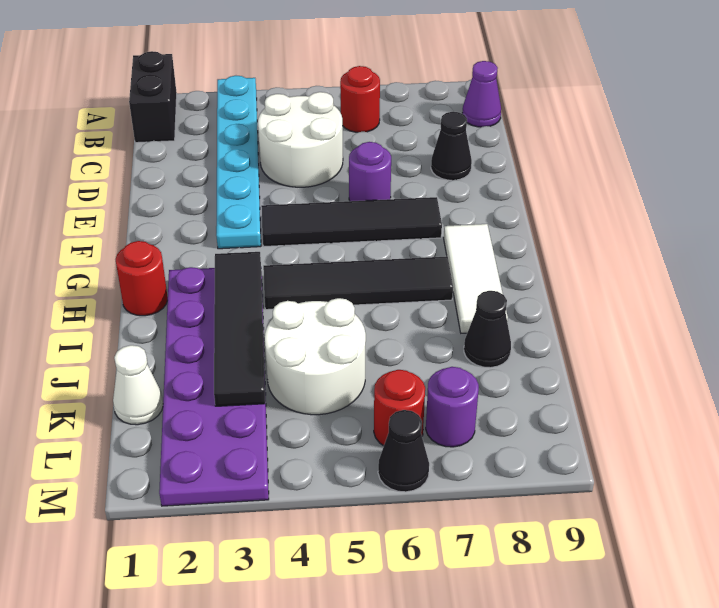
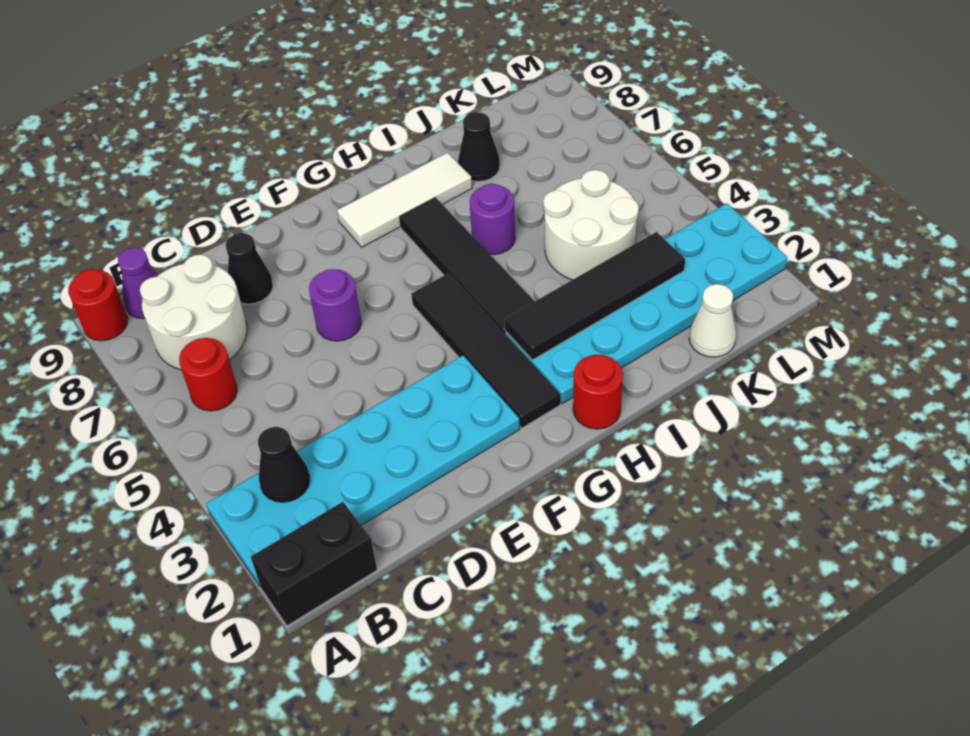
cyan 1x6 plate [216,76,261,249] -> cyan 2x6 plate [206,355,520,586]
white 2x2 round brick [258,92,343,187] -> white 2x2 round brick moved to [140,255,247,370]
black 1x4 tile [261,197,442,246] -> black 1x4 tile moved to [411,273,560,428]
purple 2x6 plate [159,267,269,506] -> cyan 2x6 plate [505,203,787,404]
red 1x1 round brick [374,370,425,446] -> red 1x1 round brick moved to [68,269,128,341]
purple 1x1 round brick [426,367,479,447] -> purple 1x1 round brick moved to [470,184,515,255]
black 1x1 cone [378,410,429,492] -> black 1x1 cone moved to [258,427,310,502]

